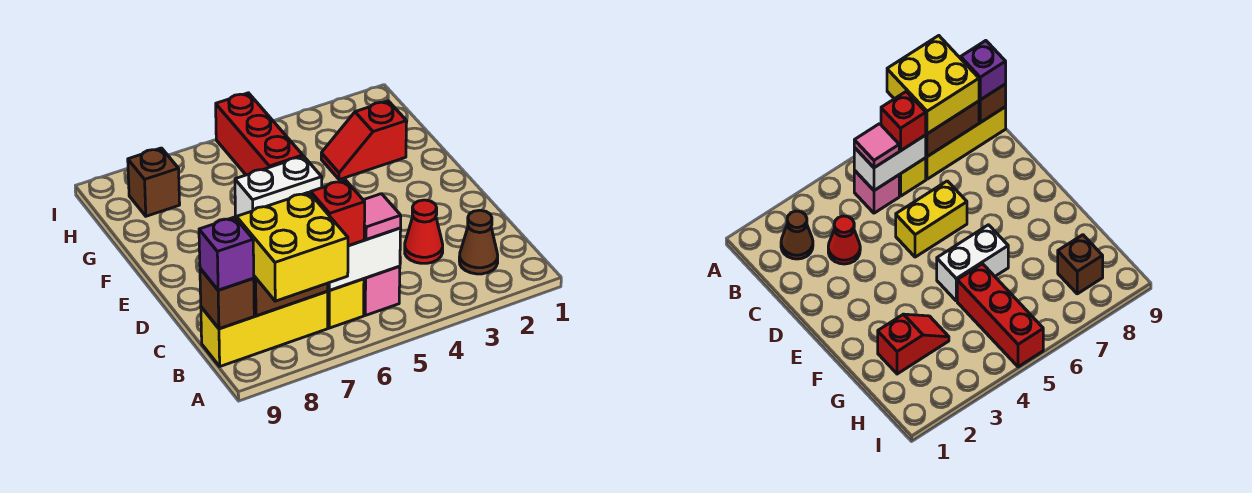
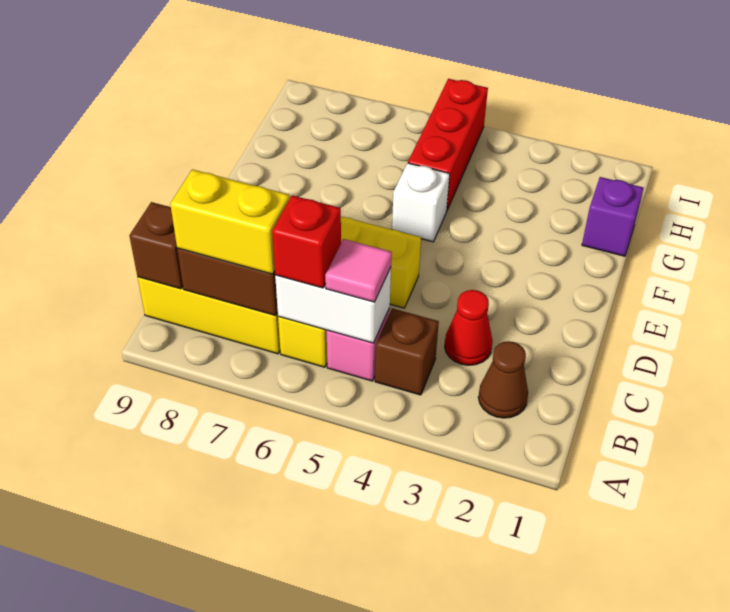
yellow 2x2 brick [237,192,348,301] -> yellow 1x2 brick [170,169,290,274]
purple 1x1 brick [199,217,254,290] -> purple 1x1 brick moved to [582,177,644,256]
white 1x2 brick [235,156,322,217] -> white 1x1 brick [392,163,450,242]
red 1x2 slope [321,101,407,180] -> none
brown 1x1 brick [128,148,180,216] -> brown 1x1 brick moved to [375,308,439,395]

